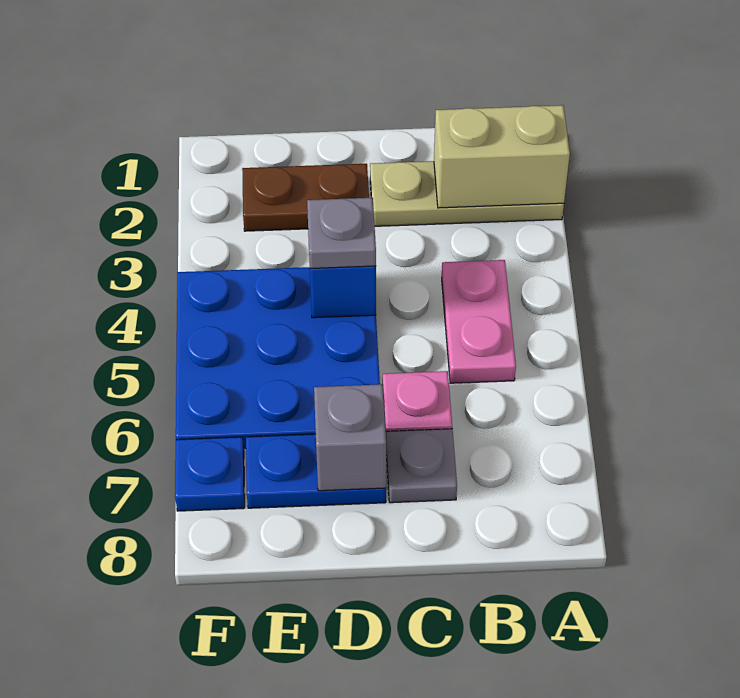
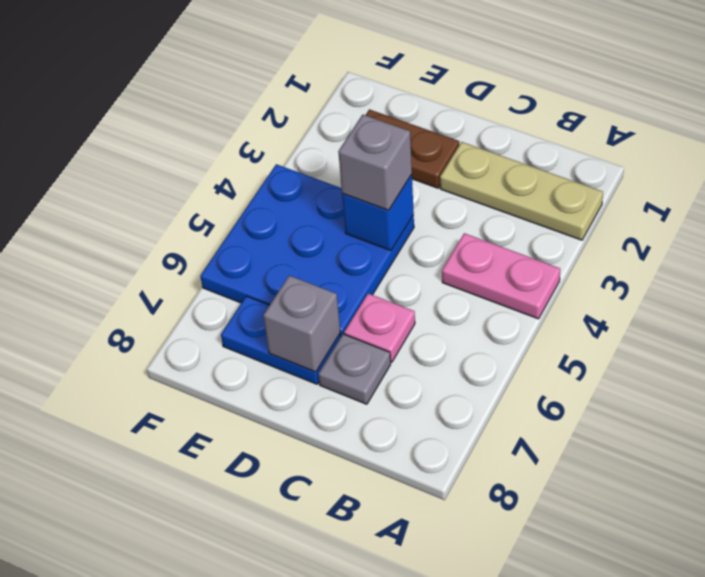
tan 1x2 brick [434,105,570,208] -> none
pink 1x2 plate [442,260,516,383] -> pink 1x2 plate turned to [442,233,560,319]
grey 1x1 plate [307,198,376,269] -> grey 1x1 brick [338,115,412,210]
blue 1x1 plate [175,437,245,511] -> none

